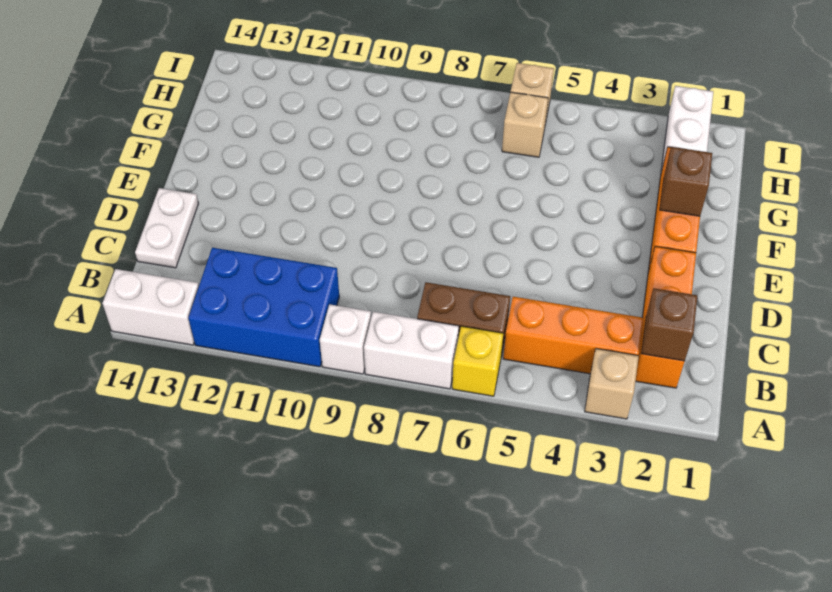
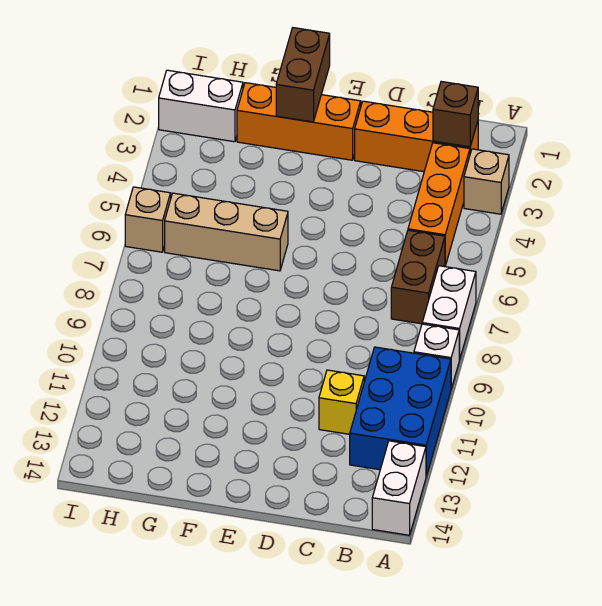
yellow 1x1 brick [452,326,503,396] -> yellow 1x1 brick moved to [319,370,364,434]
white 1x2 plate [135,188,199,268] -> none
brown 1x1 brick [660,147,712,216] -> brown 1x2 brick [276,28,330,122]
tan 1x1 brick [502,92,548,157] -> tan 1x3 brick [165,193,288,271]

